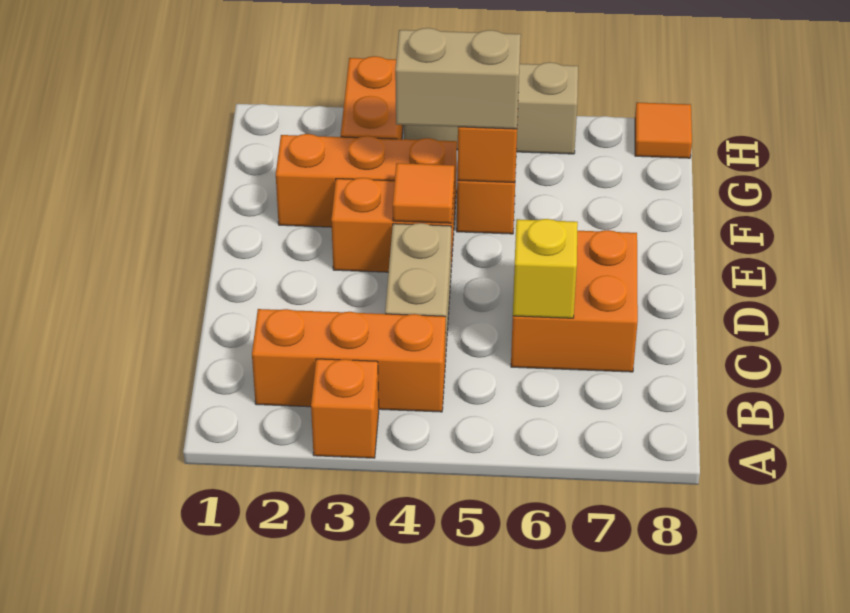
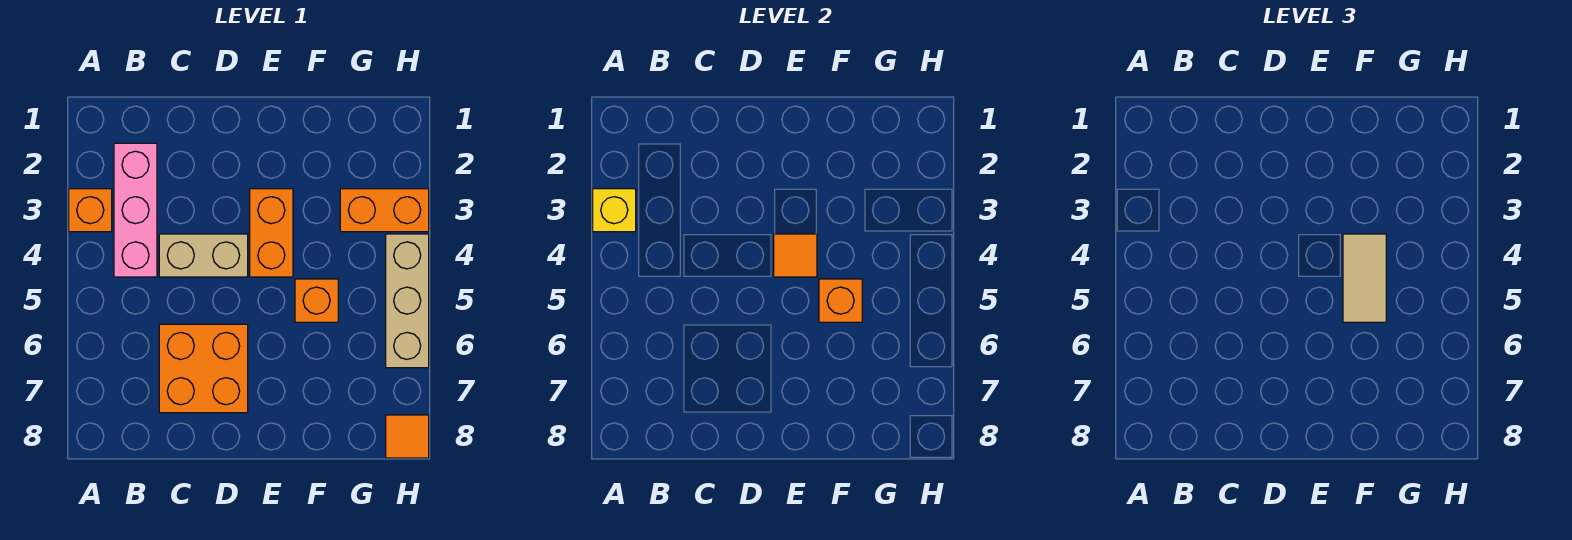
orange 1x3 brick [252,309,446,412] -> pink 1x3 brick [114,143,157,277]
yellow 1x1 brick [513,219,578,318] -> yellow 1x1 brick moved to [593,189,636,232]
orange 1x3 brick [276,134,457,227] -> none
tan 1x2 brick [395,28,521,129] -> tan 1x2 tile [1343,234,1386,322]

